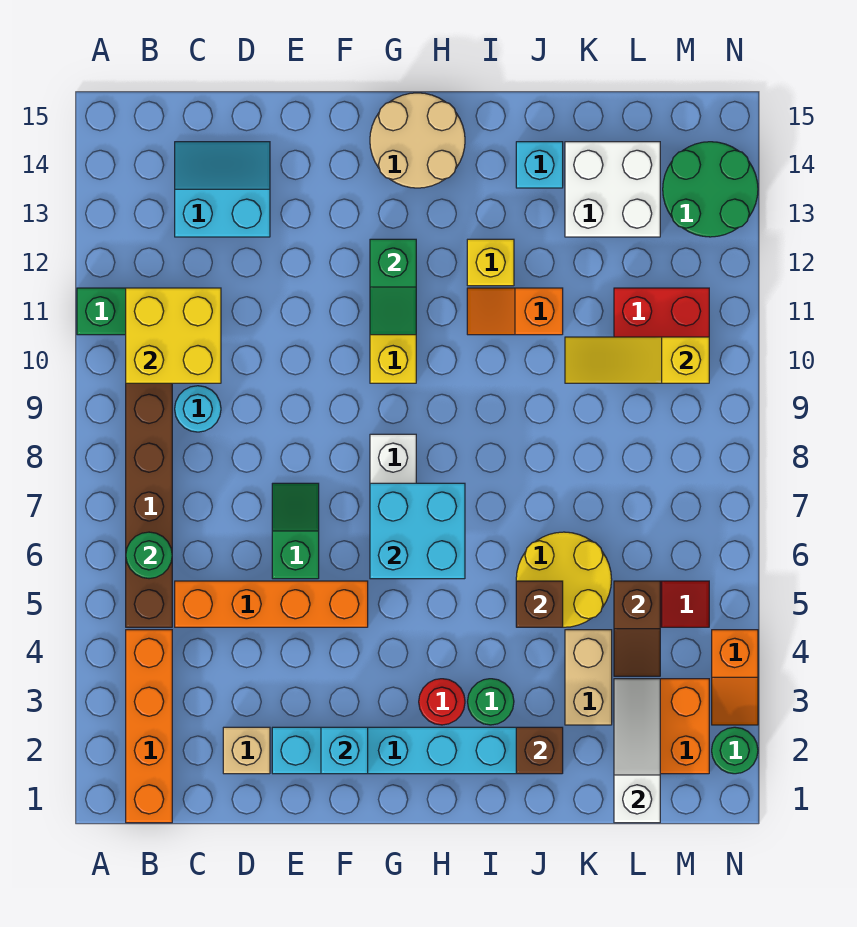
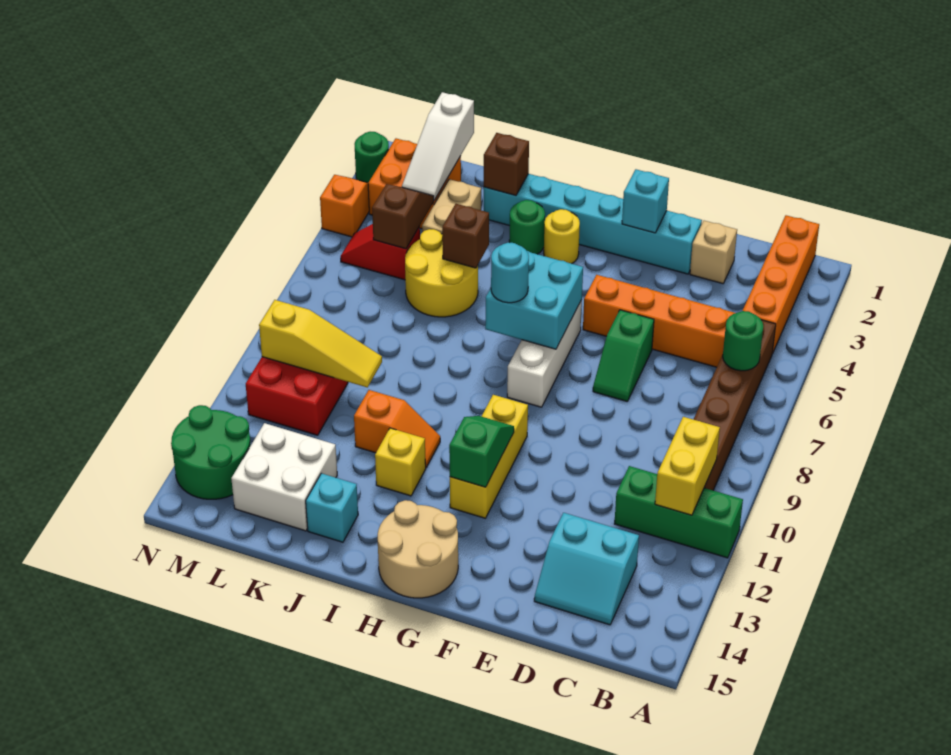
yellow 2x2 brick [126,288,221,383] -> yellow 1x2 brick [655,417,720,515]
cyan 1x1 round brick [175,386,221,432] -> cyan 1x1 round brick moved to [491,242,529,303]
red 1x1 round brick [419,679,465,725] -> yellow 1x1 round brick [544,209,580,264]

